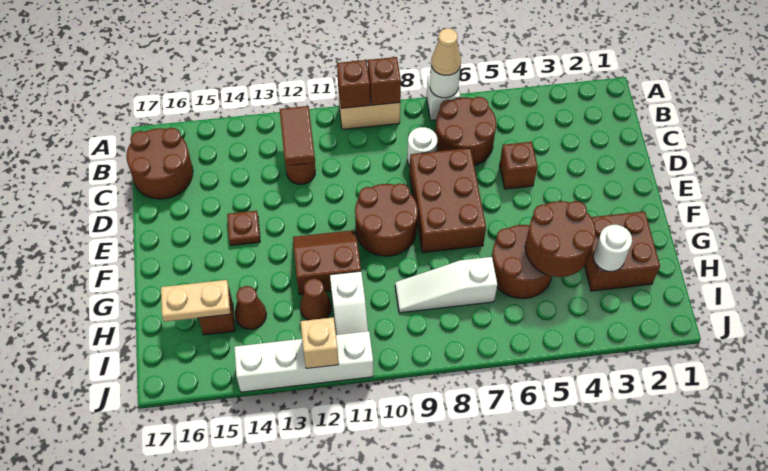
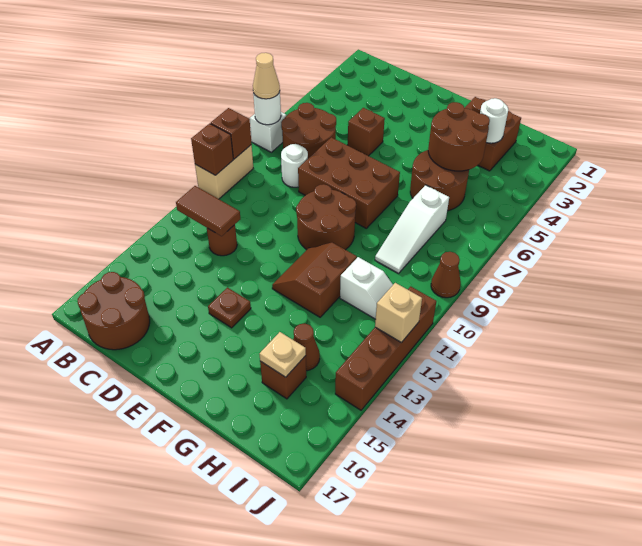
brown 1x1 cone [300,279,331,320] -> brown 1x1 cone moved to [431,252,461,298]
tan 1x2 plate [161,280,230,322] -> tan 1x1 plate [259,332,306,377]
white 1x4 brick [234,331,373,392] -> brown 1x4 brick [335,286,436,410]

